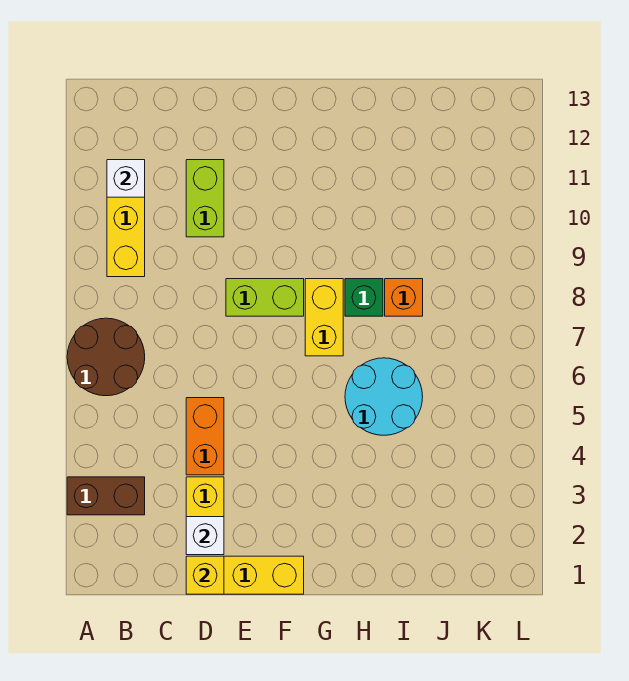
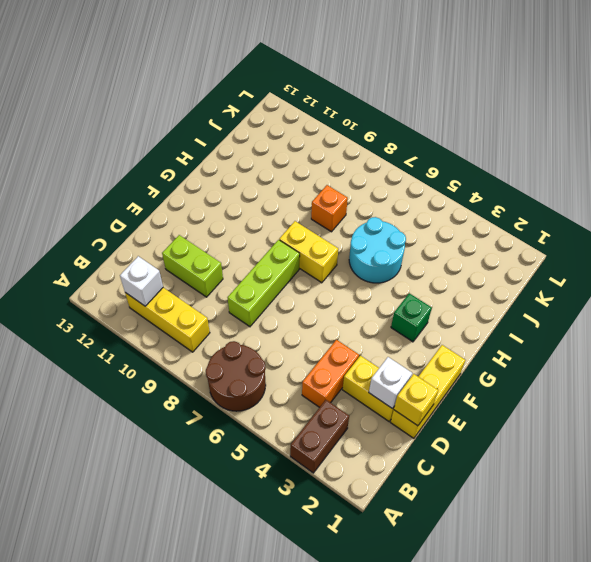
orange 1x2 brick [186,398,224,475] -> orange 1x2 brick turned to [302,340,359,407]
lime 1x2 brick [226,279,304,316] -> lime 1x3 brick [228,240,300,327]
green 1x1 brick [345,279,383,316] -> green 1x1 brick moved to [391,293,432,342]

